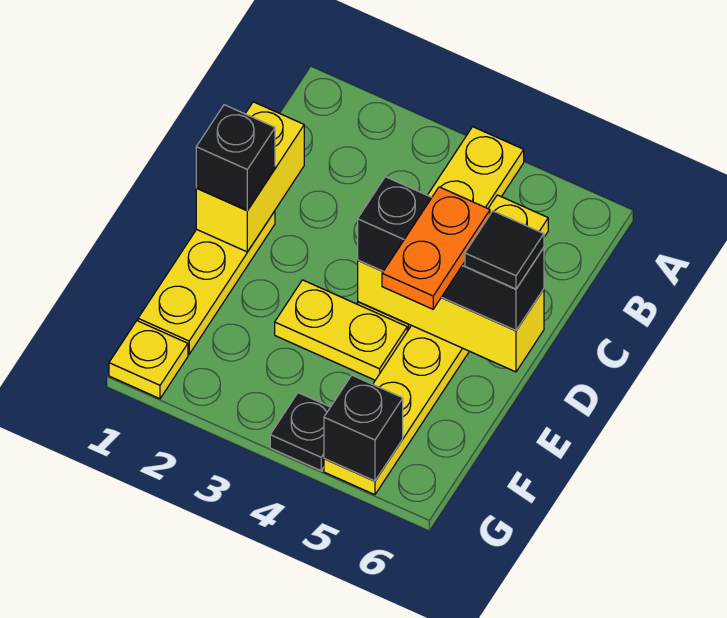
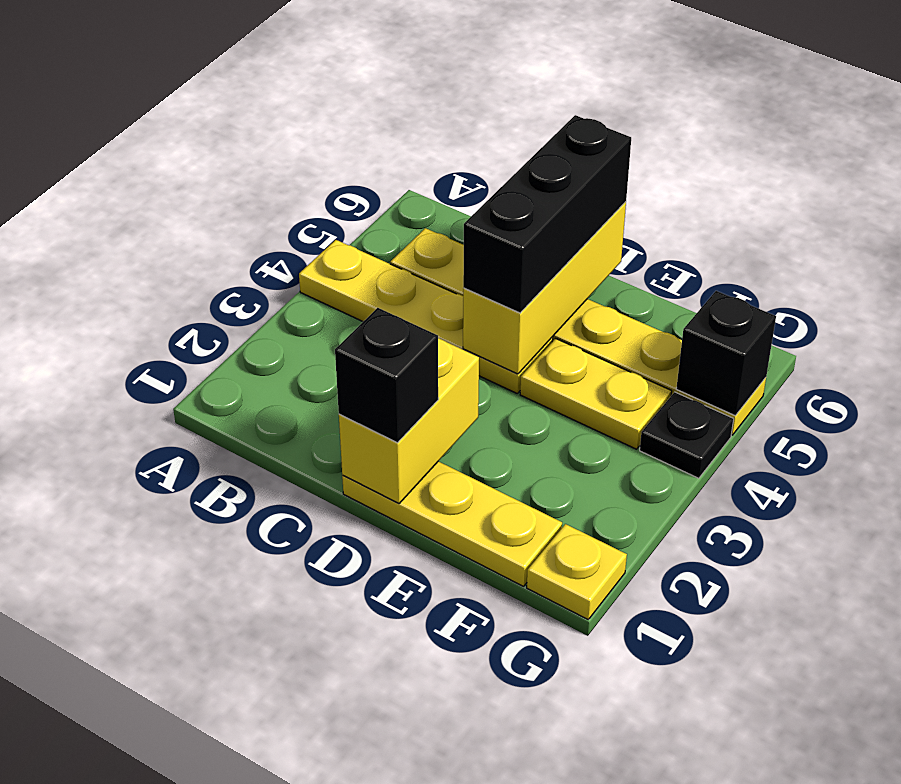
yellow 1x2 brick [196,102,304,252] -> yellow 1x2 brick turned to [339,338,479,503]
orange 1x2 plate [382,187,490,309] -> none
black 1x1 tile [465,211,544,289] -> none
yellow 1x2 plate [275,280,407,380] -> yellow 1x2 plate turned to [520,339,672,449]

